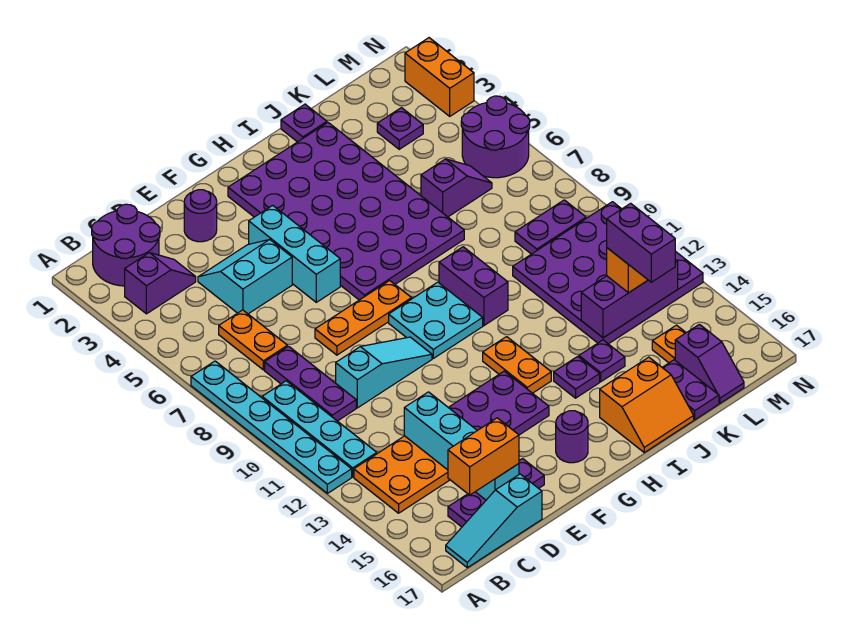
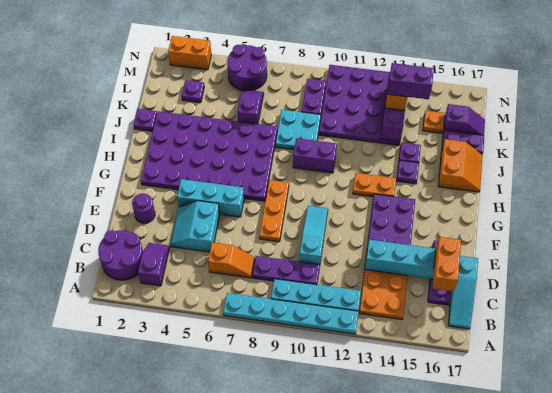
orange 1x2 plate [219,310,287,370] -> orange 1x2 slope [208,242,255,278]
cyan 2x2 plate [389,282,483,358] -> cyan 2x2 plate moved to [275,110,321,150]
purple 1x1 round brick [556,411,588,463] -> none

